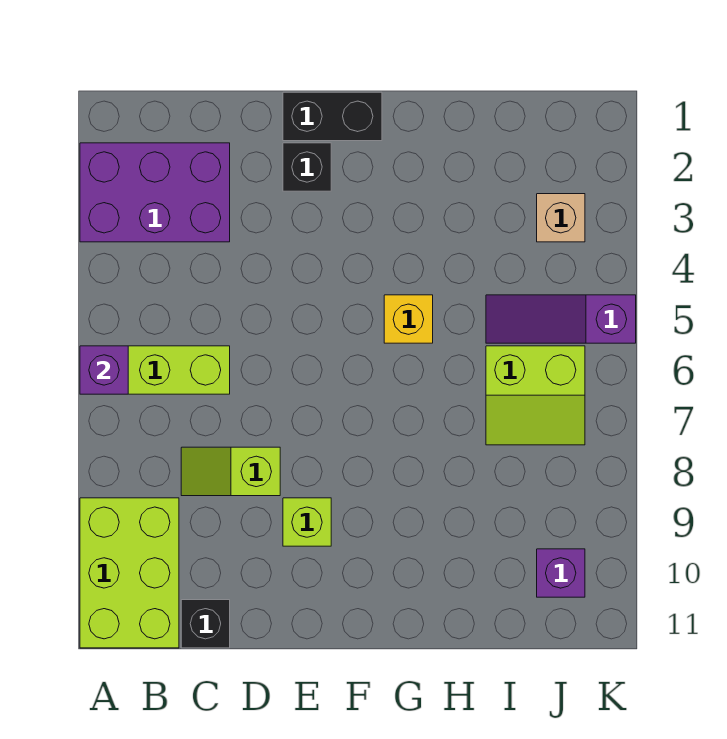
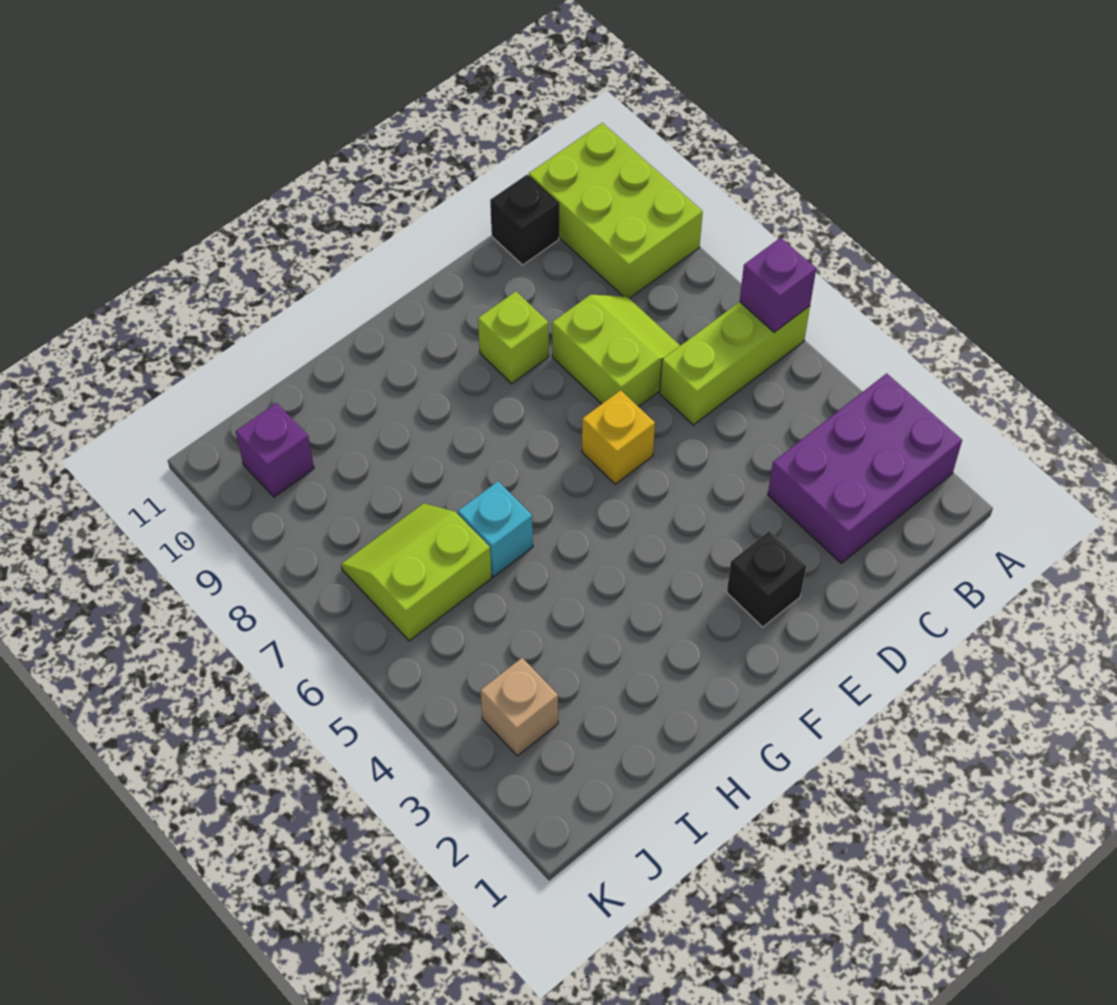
lime 1x2 slope [181,447,280,496] -> lime 2x2 slope [552,295,680,407]
black 1x2 brick [283,92,382,141] -> none
yellow 1x1 brick [384,295,433,343] -> yellow 1x1 brick moved to [582,390,655,484]
none -> cyan 1x1 brick [458,481,533,577]
purple 1x3 slope [486,295,636,343] -> none

